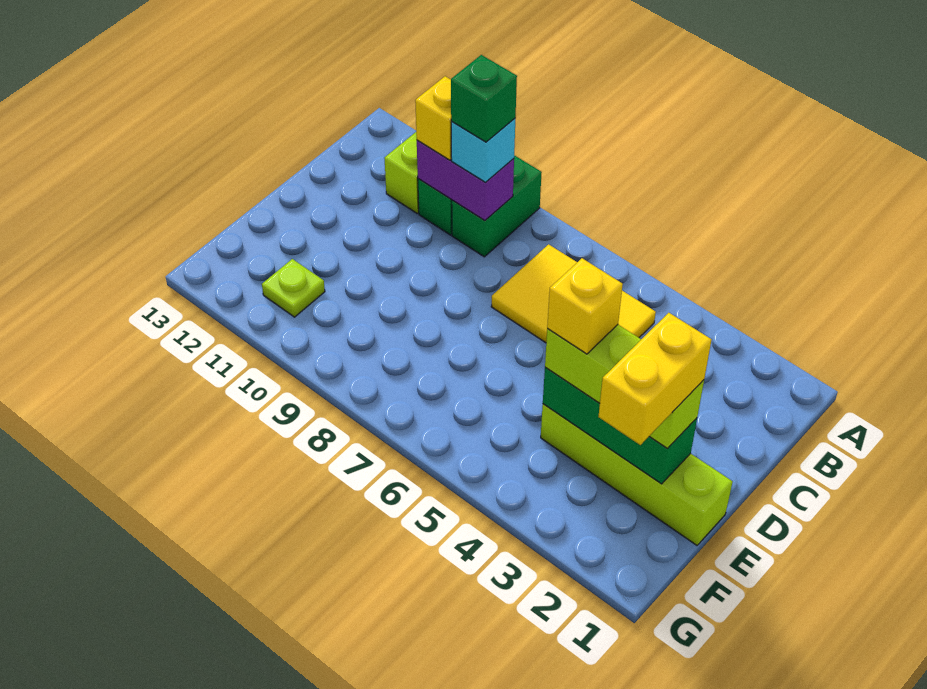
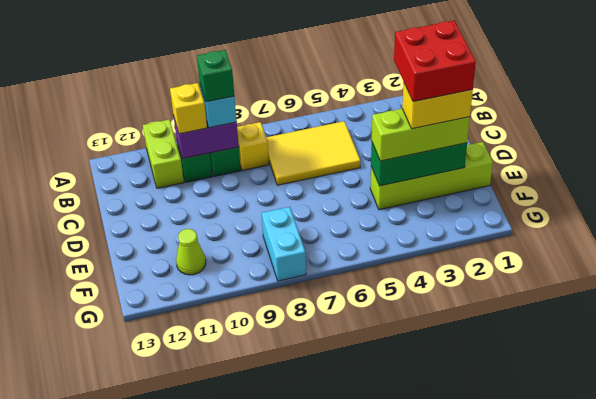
none -> red 2x2 brick [394,21,476,102]
yellow 1x2 brick [598,313,711,445] -> yellow 1x2 brick turned to [402,82,473,129]
yellow 1x1 brick [547,258,623,354] -> yellow 1x1 brick moved to [237,122,269,171]
none -> cyan 1x2 brick [262,207,306,281]
lime 1x1 plate [262,259,325,317] -> lime 1x1 cone [176,229,206,275]

